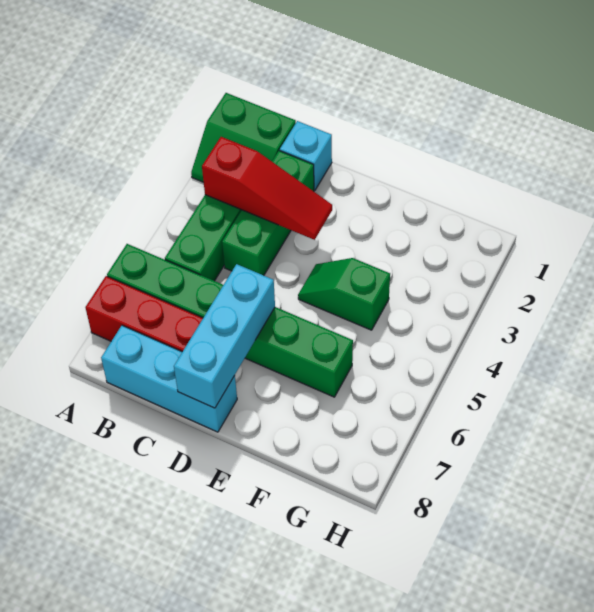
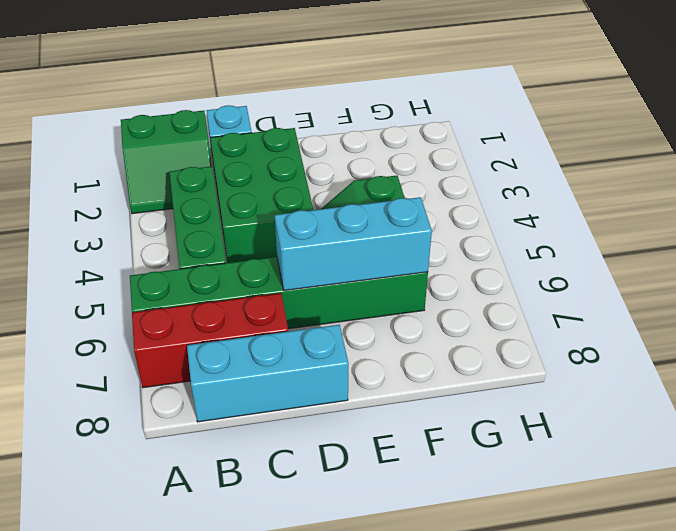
red 1x3 slope [202,137,332,240] -> none
green 1x3 brick [222,151,314,275] -> green 2x3 brick [210,128,313,263]
cyan 1x3 brick [174,264,275,408] -> cyan 1x3 brick turned to [275,197,432,291]

